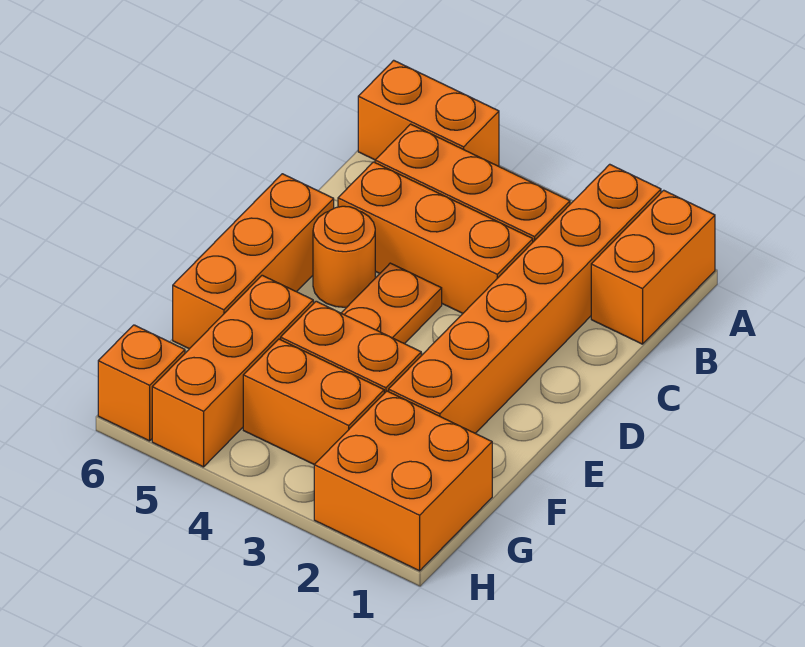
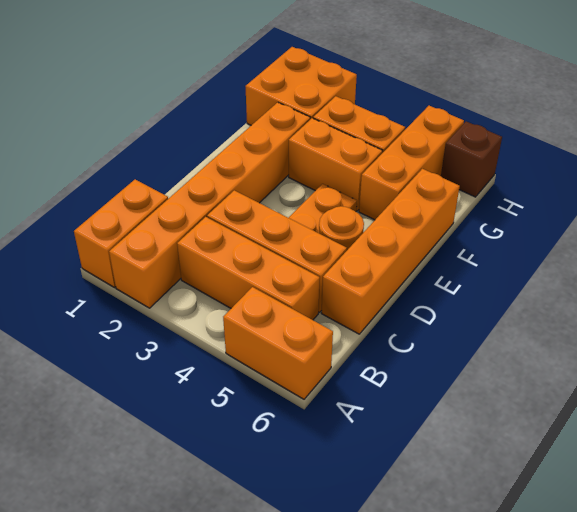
orange 1x3 brick [173,174,334,349] -> orange 1x4 brick [322,169,460,334]
orange 1x1 brick [98,325,185,441] -> brown 1x1 brick [441,121,502,197]

